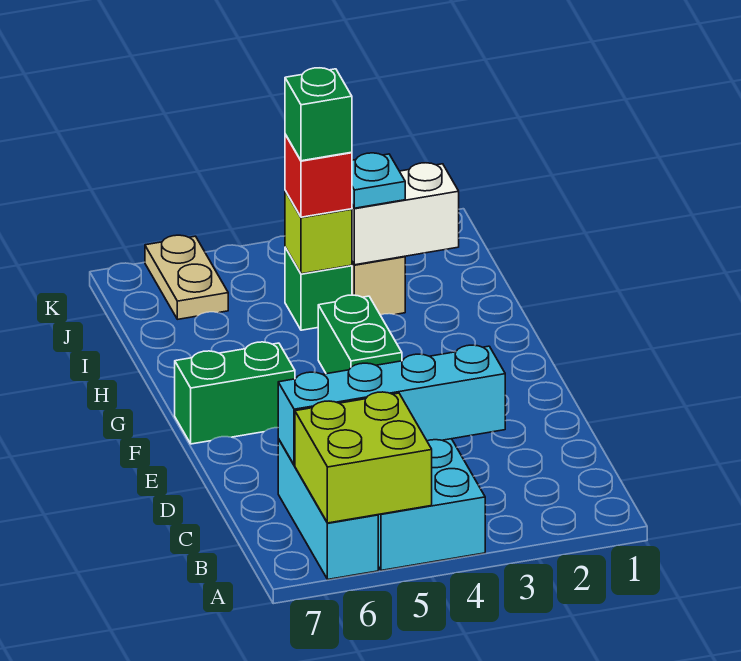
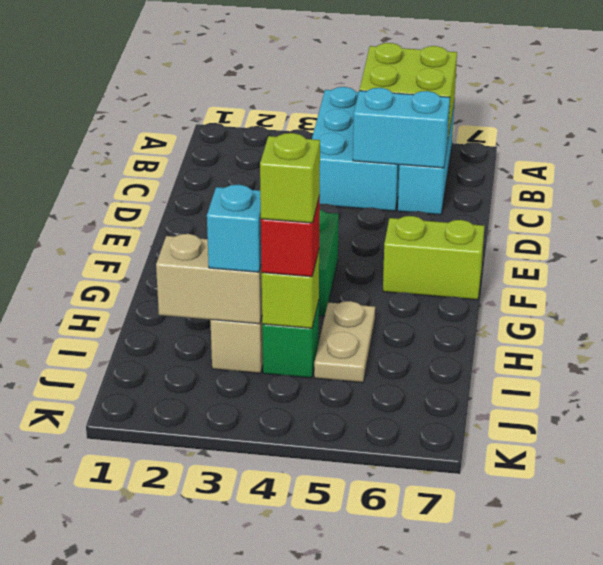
cyan 1x4 brick [278,345,505,465] -> cyan 1x2 brick [353,88,450,168]
green 1x2 brick [175,342,295,444] -> lime 1x2 brick [383,216,484,300]
white 1x2 brick [352,163,459,265] -> tan 1x2 brick [156,234,262,324]
cyan 1x1 plate [352,153,405,208] -> cyan 1x1 brick [207,185,261,272]
green 1x1 brick [285,68,352,161] -> lime 1x1 brick [260,133,320,223]
tan 1x2 plate [145,235,228,319] -> tan 1x2 plate moved to [314,301,375,383]

